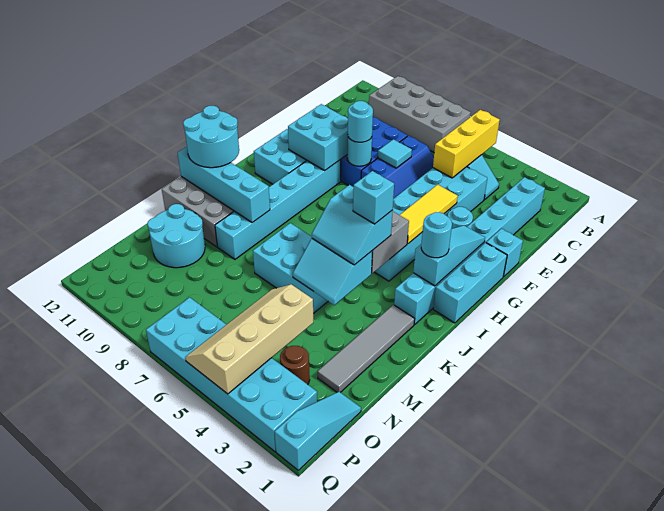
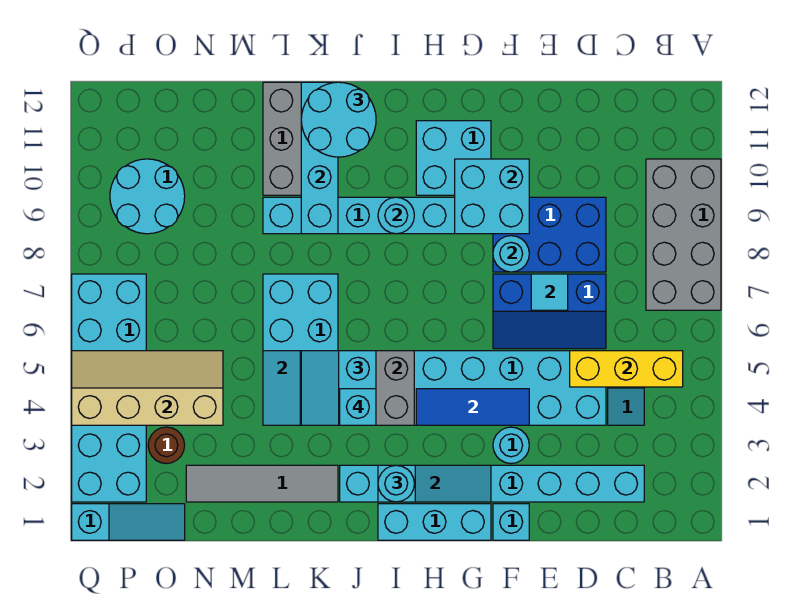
yellow 1x3 tile [400,184,458,244] -> blue 1x3 tile [416,389,529,425]
cyan 1x1 round brick [348,101,373,142] -> cyan 1x1 round brick moved to [378,197,414,234]
cyan 2x2 round brick [148,204,205,268] -> cyan 2x2 round brick moved to [110,159,185,234]

